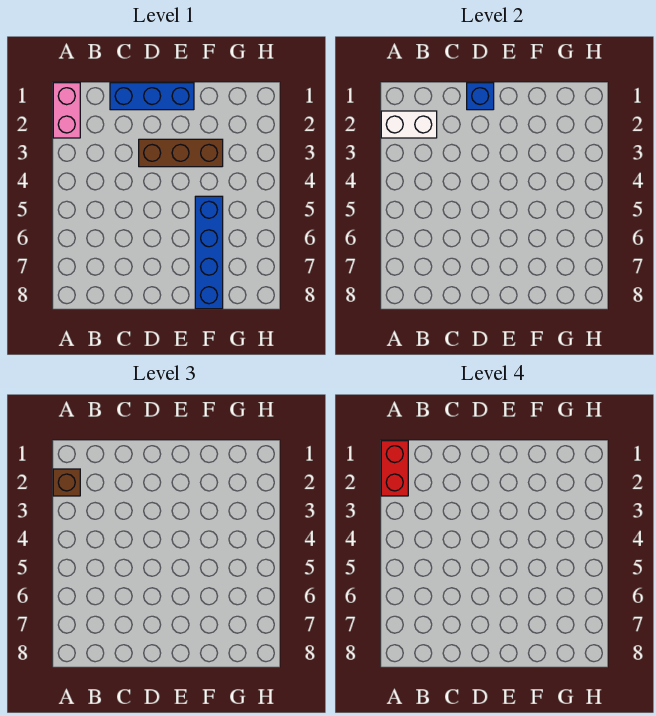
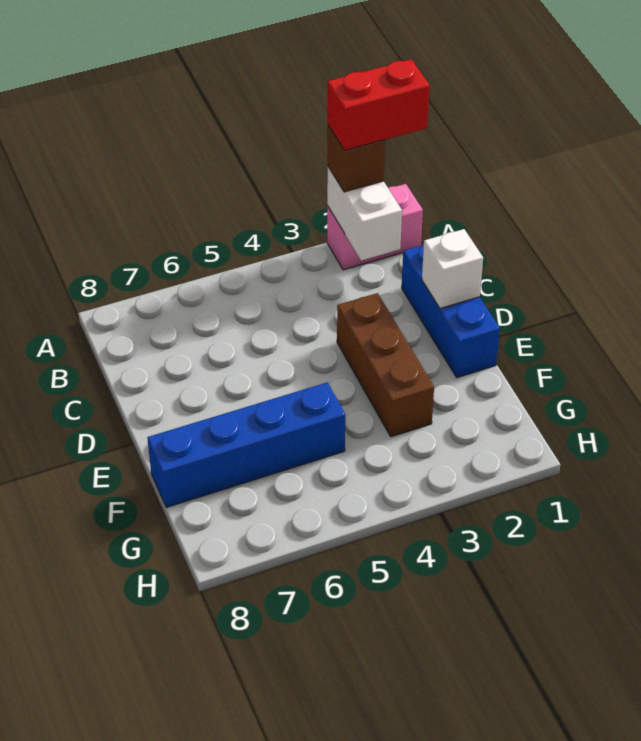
blue 1x1 brick [467,83,494,110] -> white 1x1 brick [422,229,483,308]

